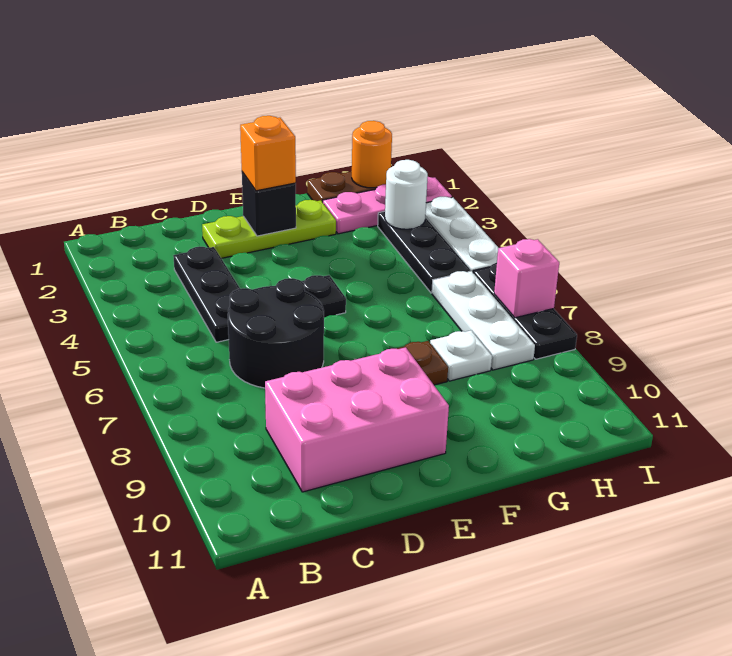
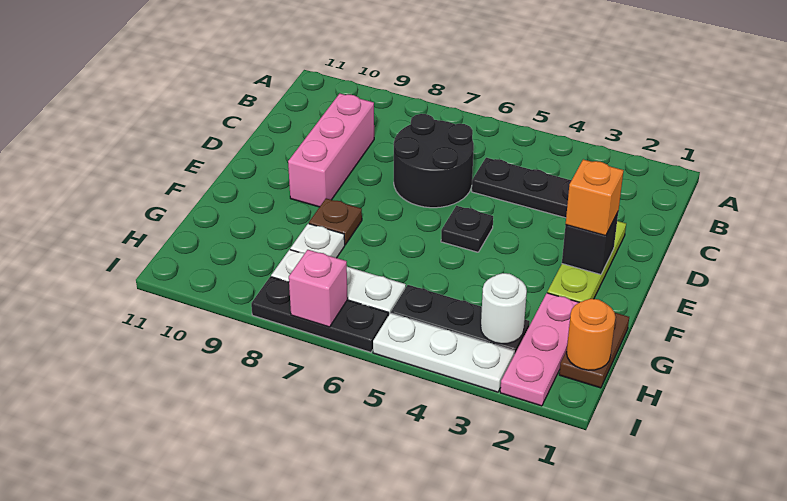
pink 2x3 brick [265,347,449,492] -> pink 1x3 brick [288,94,374,207]

